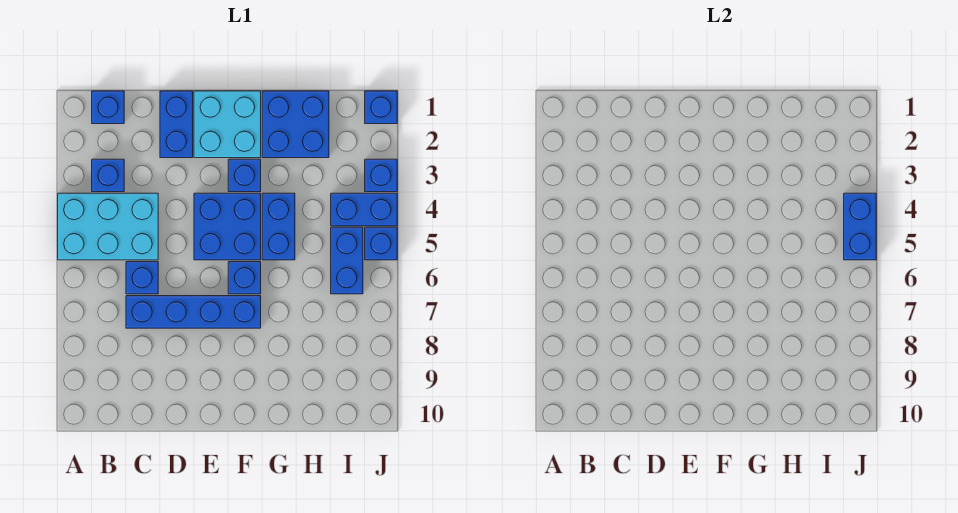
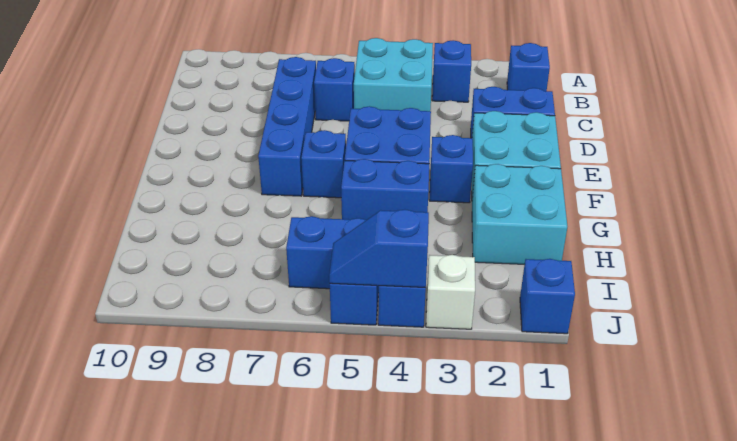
cyan 2x3 brick [58,193,158,260] -> cyan 2x2 brick [354,38,433,111]
blue 2x2 brick [262,91,329,158] -> cyan 2x2 brick [472,164,567,264]
blue 1x1 brick [365,159,397,192] -> white 1x1 brick [426,255,475,329]
blue 1x2 brick [844,193,876,260] -> blue 1x2 slope [329,210,429,287]

